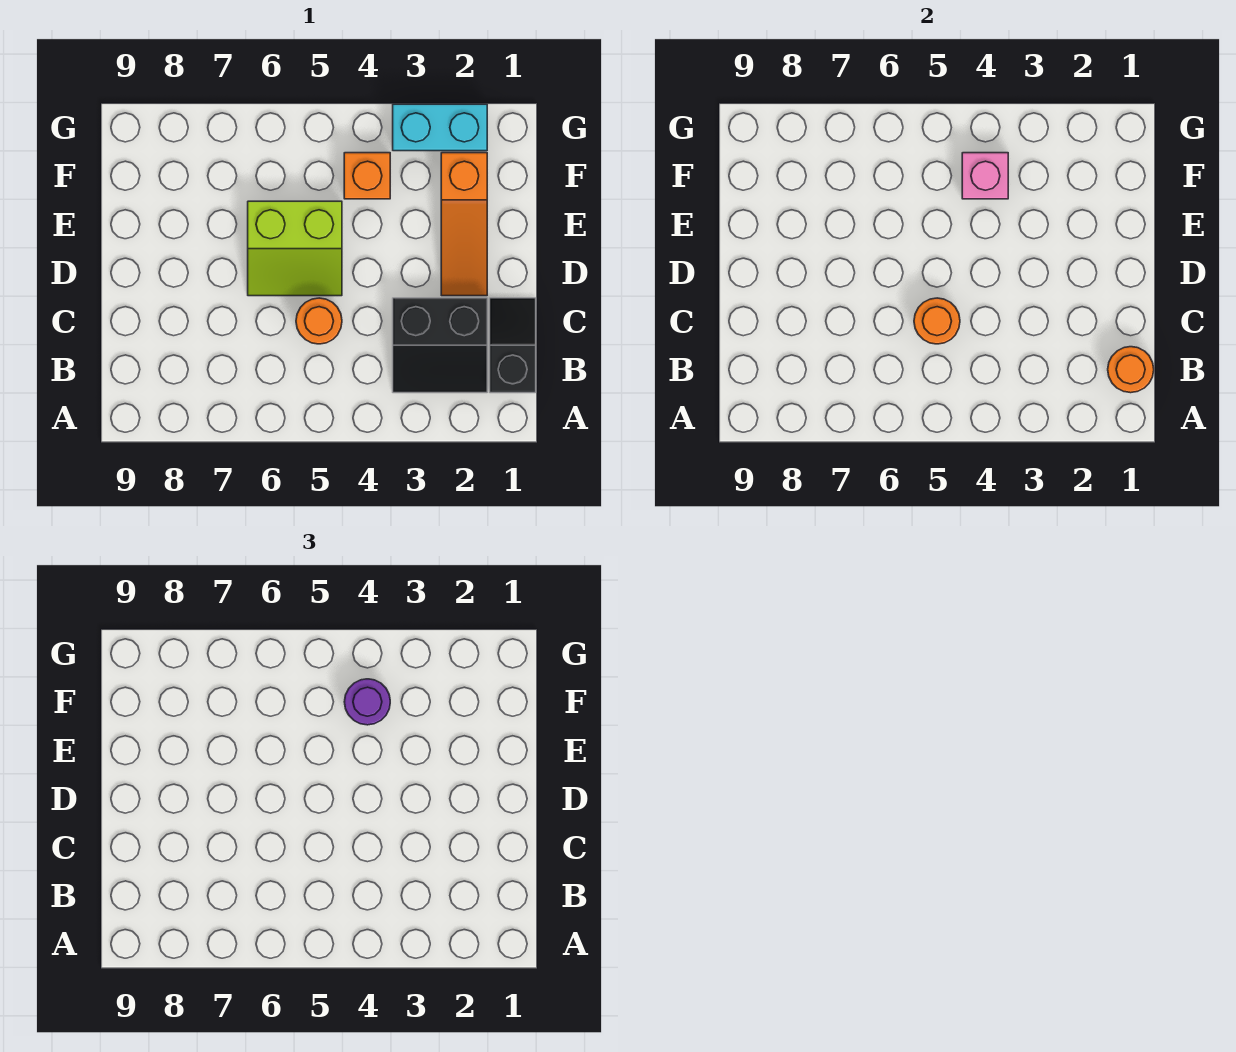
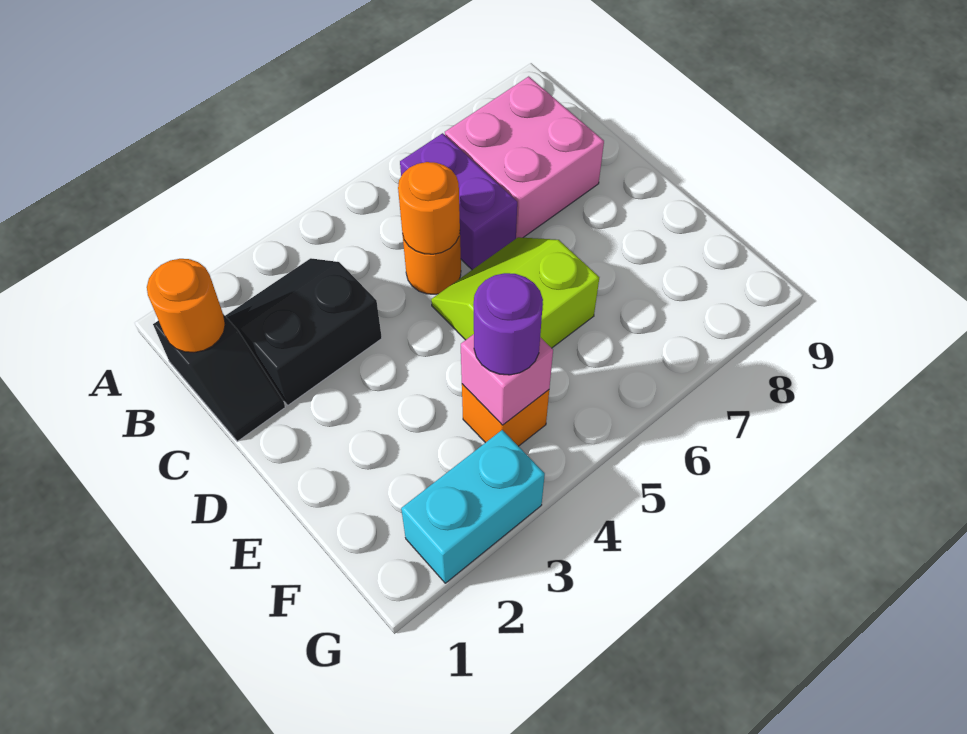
none -> purple 1x2 brick [400,133,517,270]
none -> pink 2x2 brick [445,76,604,238]
orange 1x3 slope [441,153,487,296] -> none

